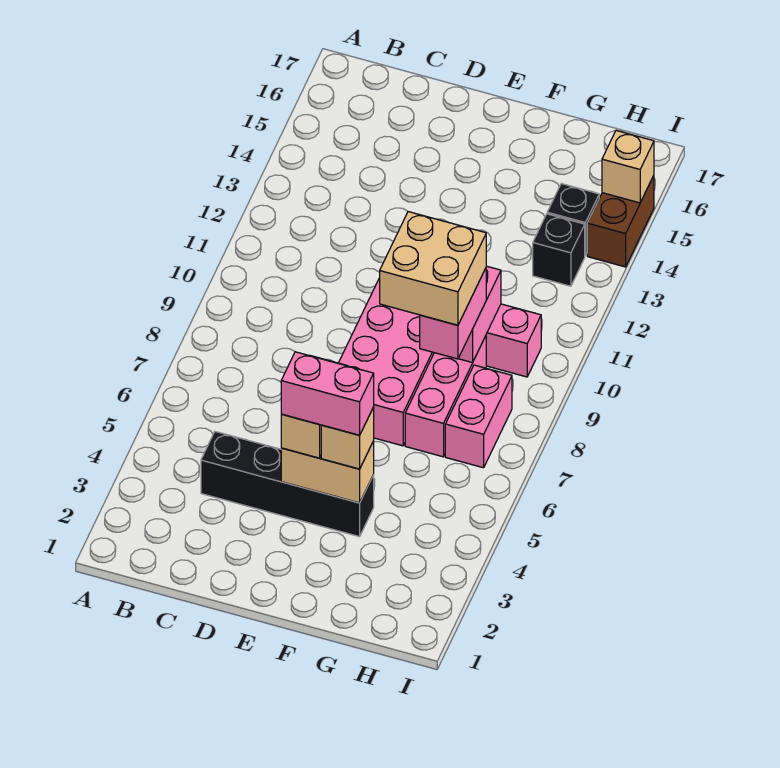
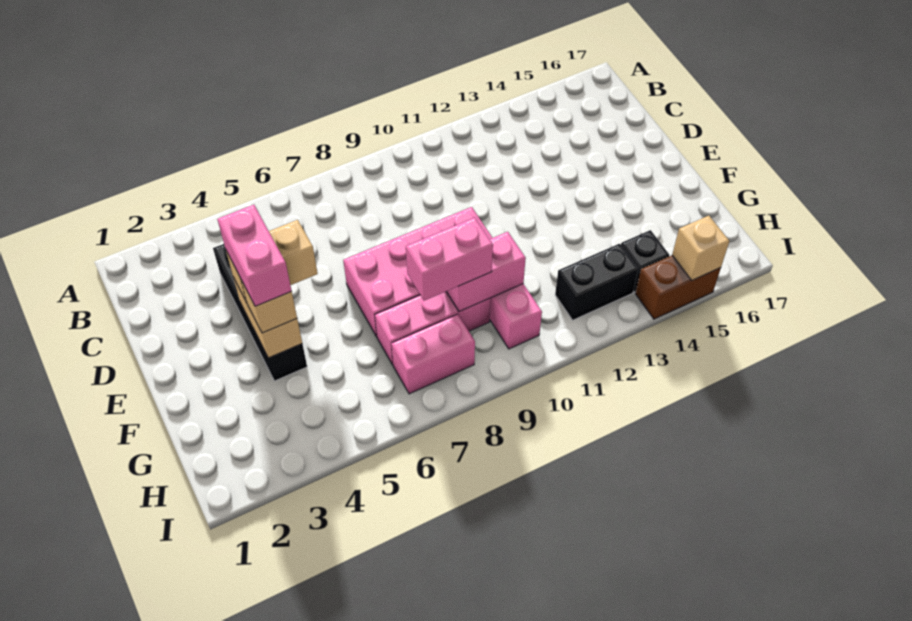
tan 2x2 brick [380,212,486,325] -> none
black 1x1 brick [533,214,585,286] -> black 1x2 brick [555,244,638,320]

